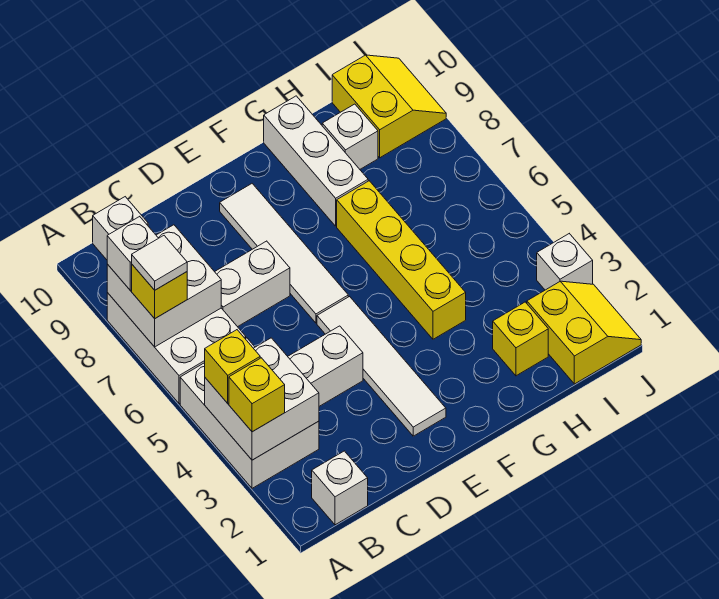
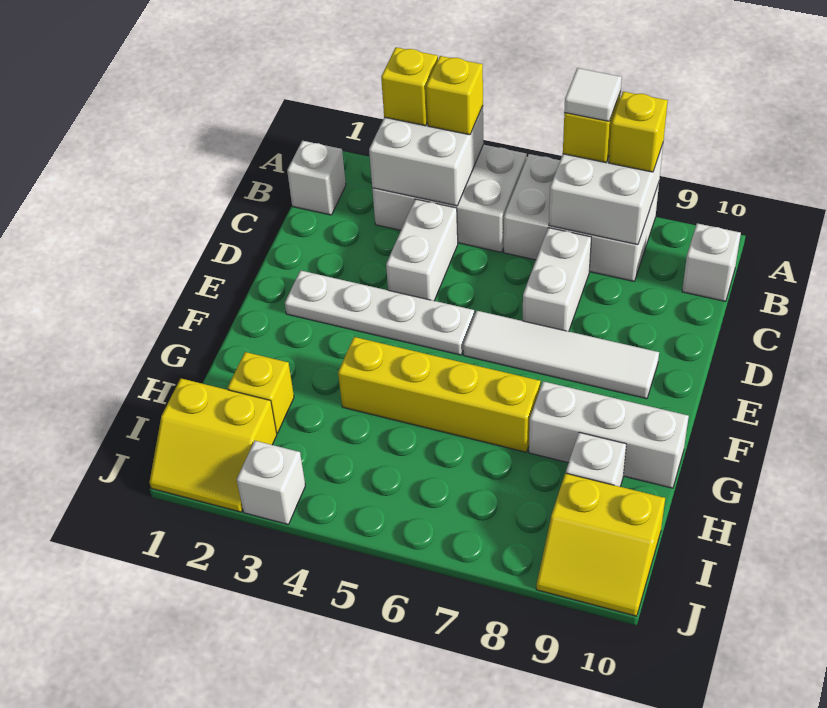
white 1x1 brick [107,216,158,290] -> yellow 1x1 brick [609,92,668,172]
white 1x4 tile [317,297,446,436] -> white 1x4 plate [285,270,474,355]

